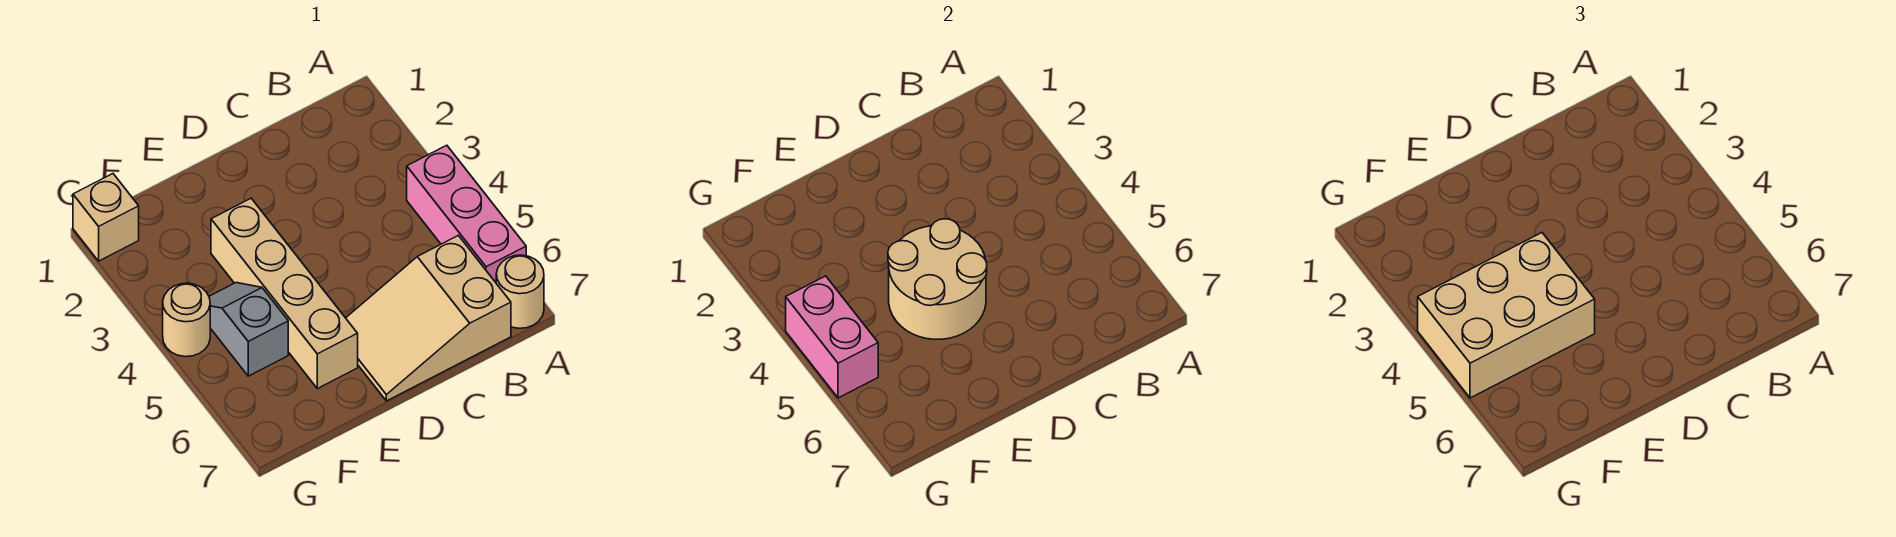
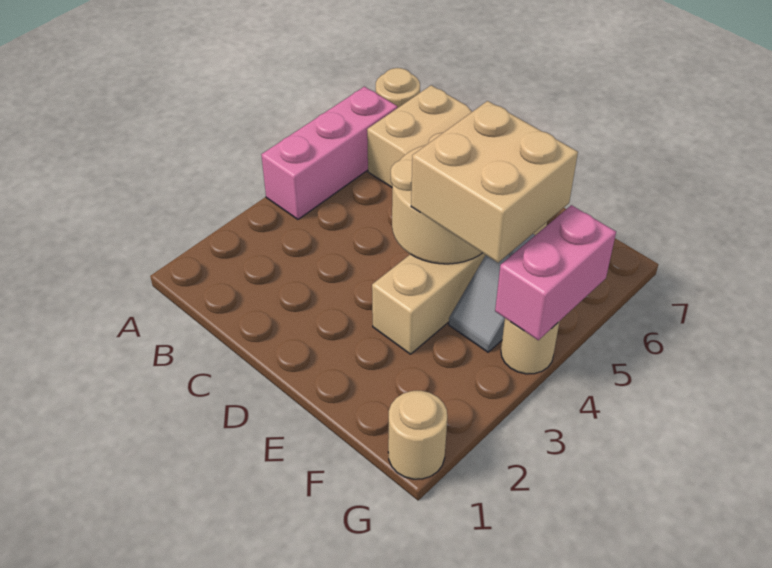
tan 2x3 brick [1418,233,1595,398] -> tan 2x2 brick [411,101,578,263]
tan 1x1 brick [73,174,139,261] -> tan 1x1 round brick [388,391,447,479]

